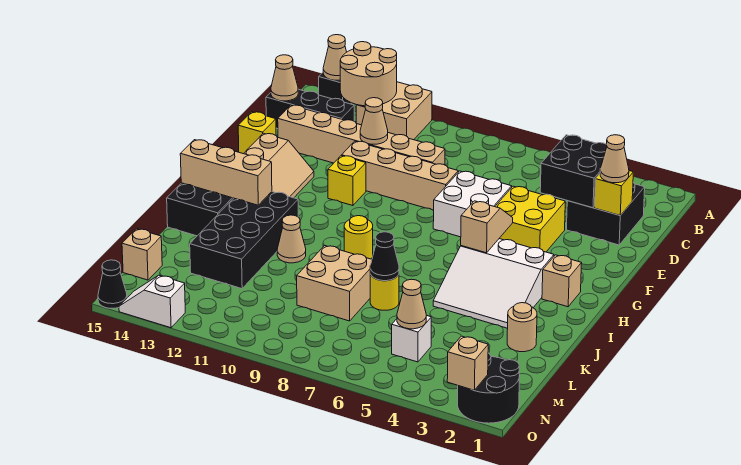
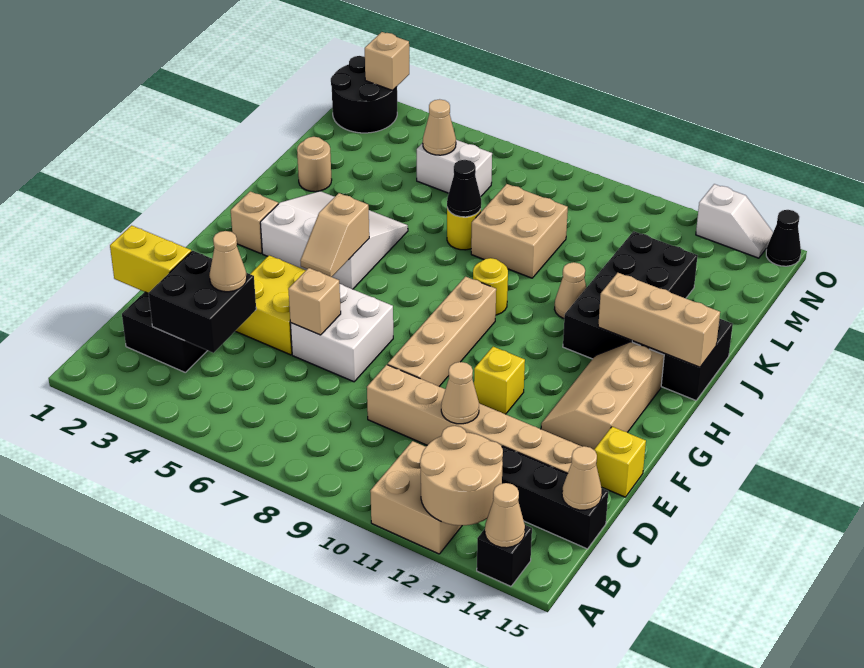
yellow 1x1 brick [594,171,633,215] -> yellow 1x2 brick [110,225,191,293]
tan 1x1 cone [600,135,629,183] -> tan 1x1 cone moved to [209,231,247,292]
tan 1x4 brick [342,141,458,210] -> tan 1x4 brick turned to [388,277,496,386]
white 1x1 brick [392,315,431,362] -> white 1x2 brick [417,140,492,196]
tan 1x1 brick [122,229,162,280] -> tan 1x1 brick moved to [288,268,341,335]

